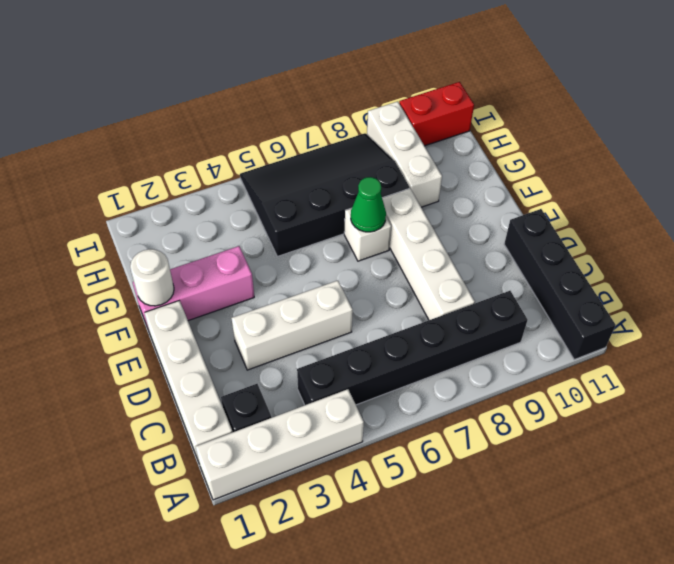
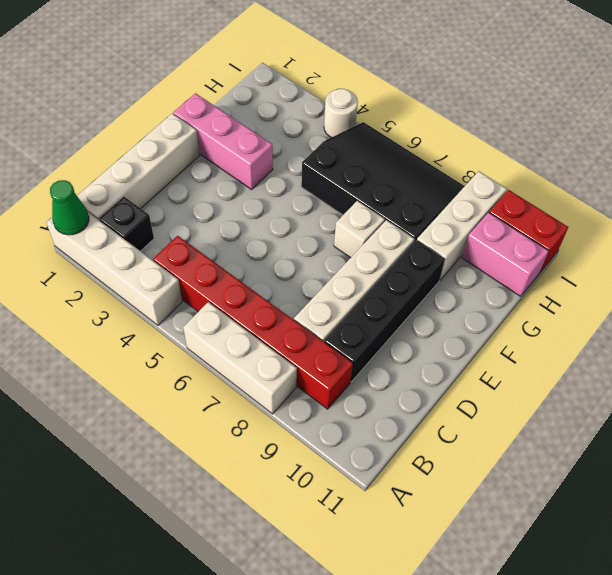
black 1x4 brick [504,209,616,360] -> black 1x4 brick moved to [324,240,445,382]
black 1x6 brick [297,291,528,405] -> red 1x6 brick [153,236,353,409]
white 1x3 brick [232,281,353,370] -> white 1x3 brick moved to [183,302,297,414]
white 1x1 round brick [130,249,174,306] -> white 1x1 round brick moved to [324,89,358,137]
green 1x1 cone [351,177,386,232] -> green 1x1 cone moved to [50,180,89,235]
none -> pink 1x2 brick [462,213,549,296]

